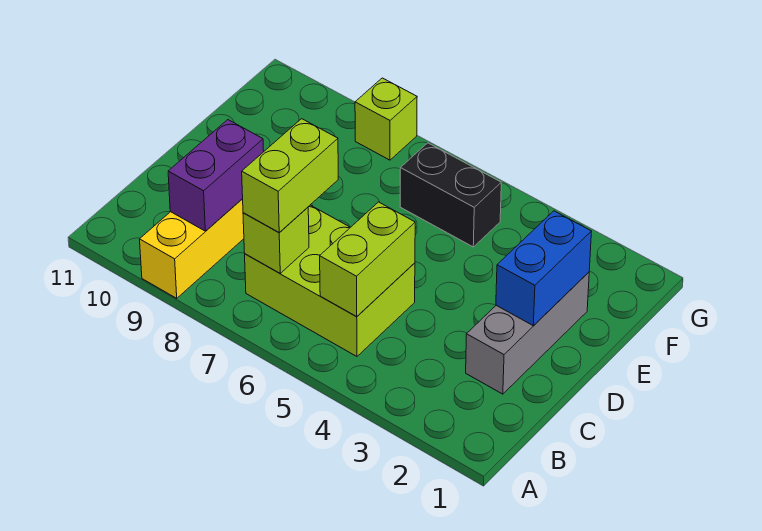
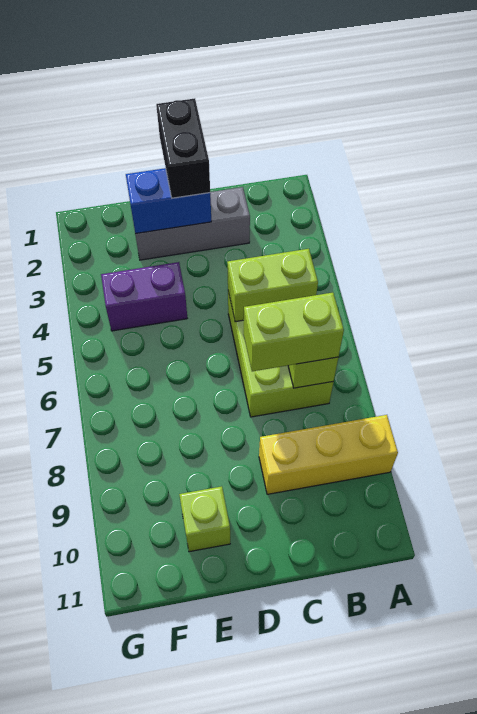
purple 1x2 brick [168,120,264,231] -> purple 1x2 brick moved to [101,262,187,331]
black 1x2 brick [400,143,501,247] -> black 1x2 brick moved to [156,98,210,198]
lime 1x1 brick [355,78,417,160] -> lime 1x1 brick moved to [179,486,230,552]

